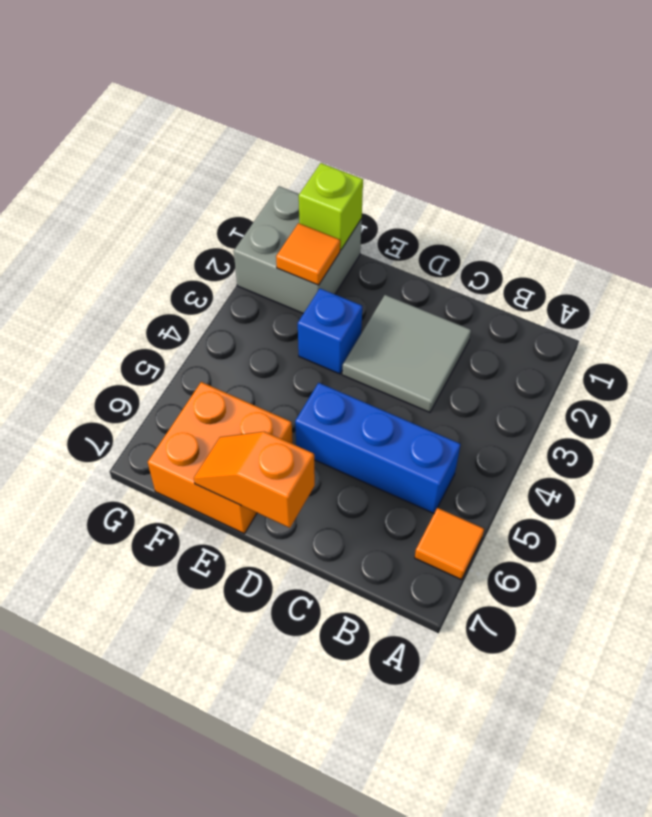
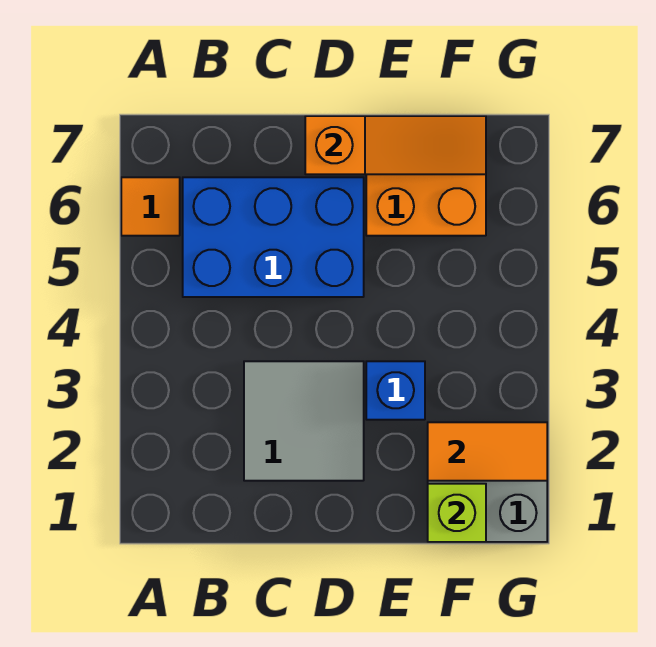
blue 1x3 brick [295,383,461,513] -> blue 2x3 brick [183,177,364,297]
orange 1x2 slope [194,431,315,528] -> orange 1x3 slope [305,116,486,174]
orange 1x1 tile [276,223,340,285] -> orange 1x2 tile [428,422,547,481]

